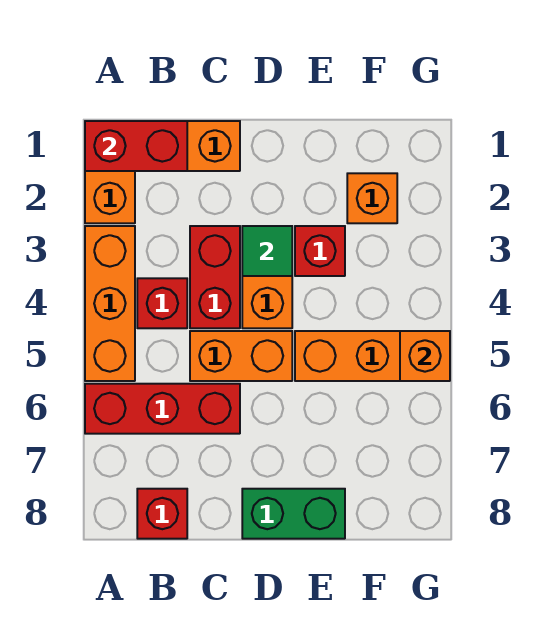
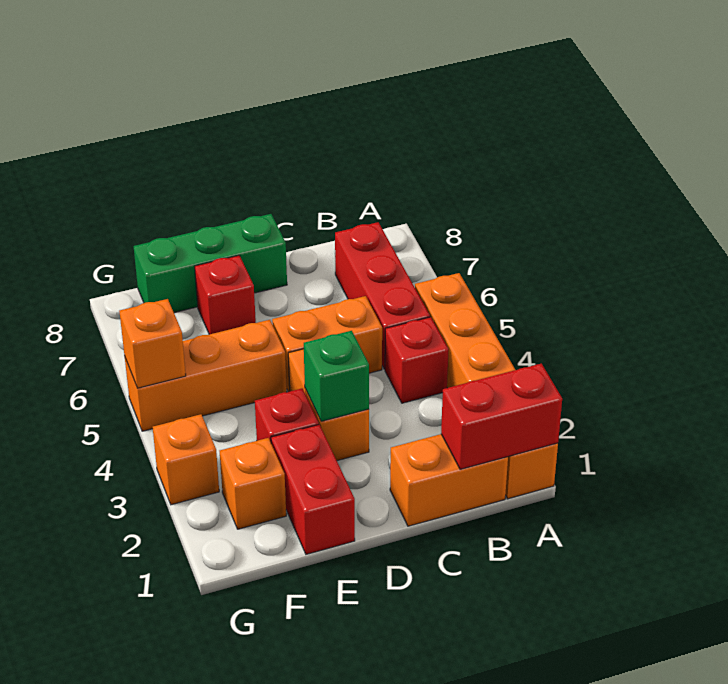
red 1x3 brick [85,384,240,434] -> red 1x3 brick turned to [335,222,430,369]
red 1x1 brick [137,489,187,539] -> red 1x1 brick moved to [195,255,256,334]
red 1x2 brick [190,226,240,328] -> red 1x2 brick moved to [271,425,355,554]
green 1x1 tile [242,226,292,276] -> green 1x1 brick [304,331,369,421]
green 1x2 brick [242,489,345,539] -> green 1x3 brick [134,214,287,313]
none -> orange 1x1 brick [153,414,219,505]

